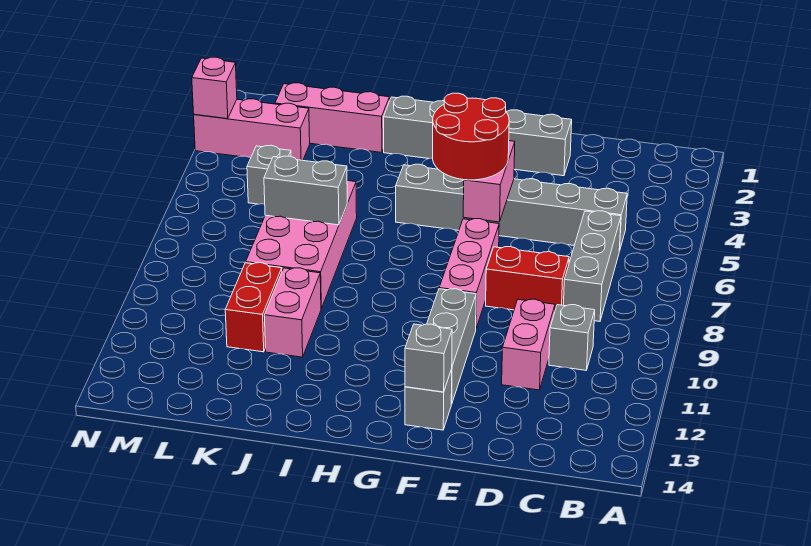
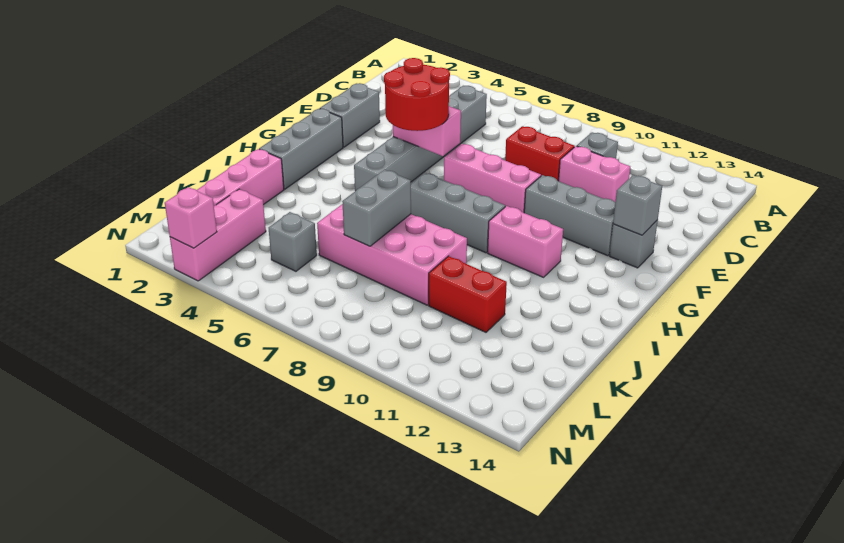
grey 1x3 brick [564,211,621,321] -> grey 1x3 brick moved to [411,173,505,253]
red 1x2 brick [486,247,569,310] -> red 1x2 brick turned to [505,126,575,181]
pink 1x2 brick [264,268,321,357] -> pink 1x2 brick moved to [488,206,563,277]

